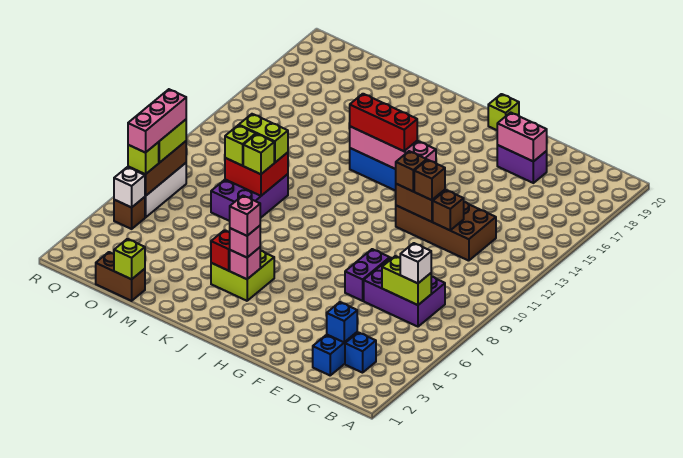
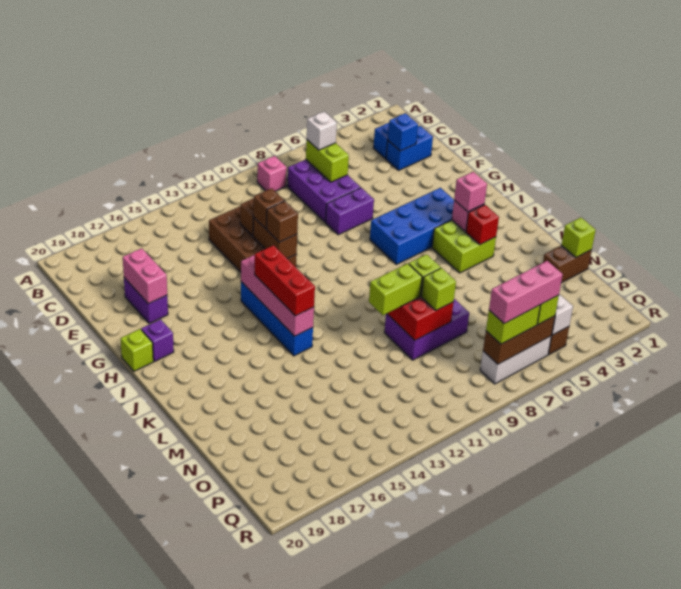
none -> blue 2x4 brick [370,188,454,264]
none -> purple 1x1 brick [141,319,174,361]
pink 1x1 brick [230,196,260,236] -> pink 1x1 brick moved to [257,156,287,191]
lime 1x2 brick [239,114,288,163] -> lime 1x2 brick turned to [369,263,422,315]
brown 1x2 brick [96,252,145,301] -> brown 1x2 brick turned to [543,245,592,283]

